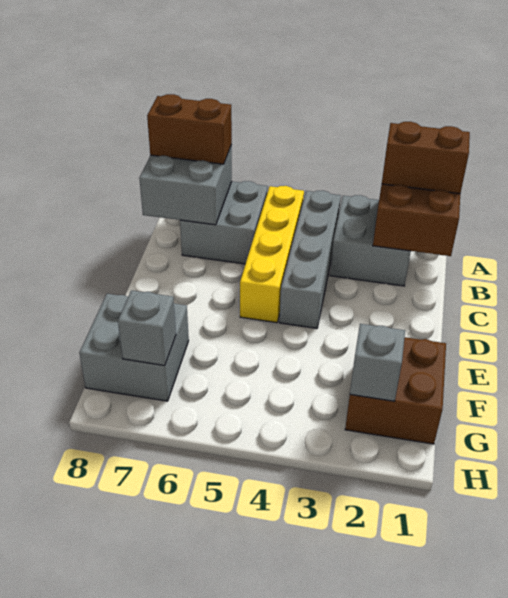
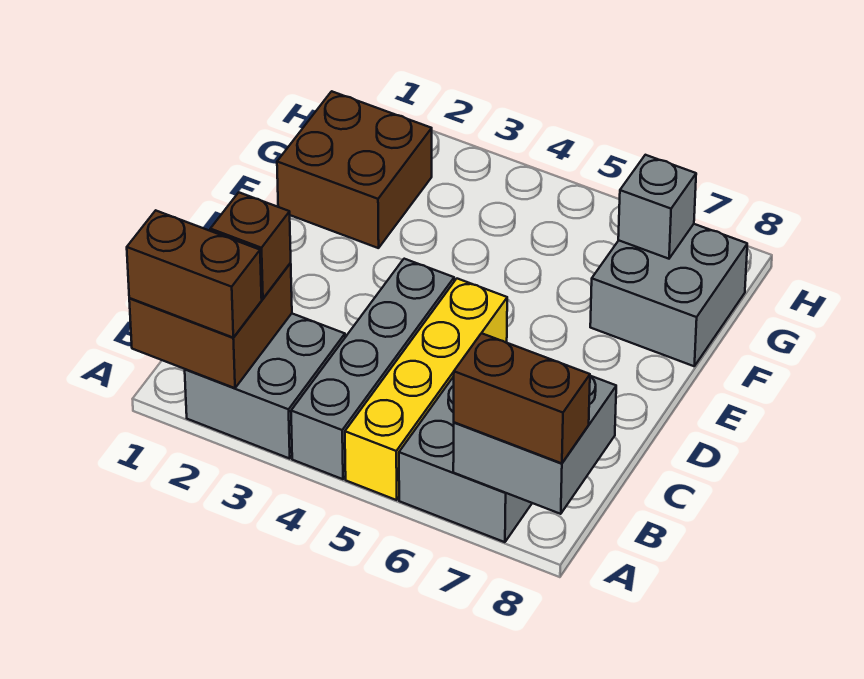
none -> brown 1x1 brick [210,192,291,299]
grey 1x1 brick [350,324,405,401] -> none

